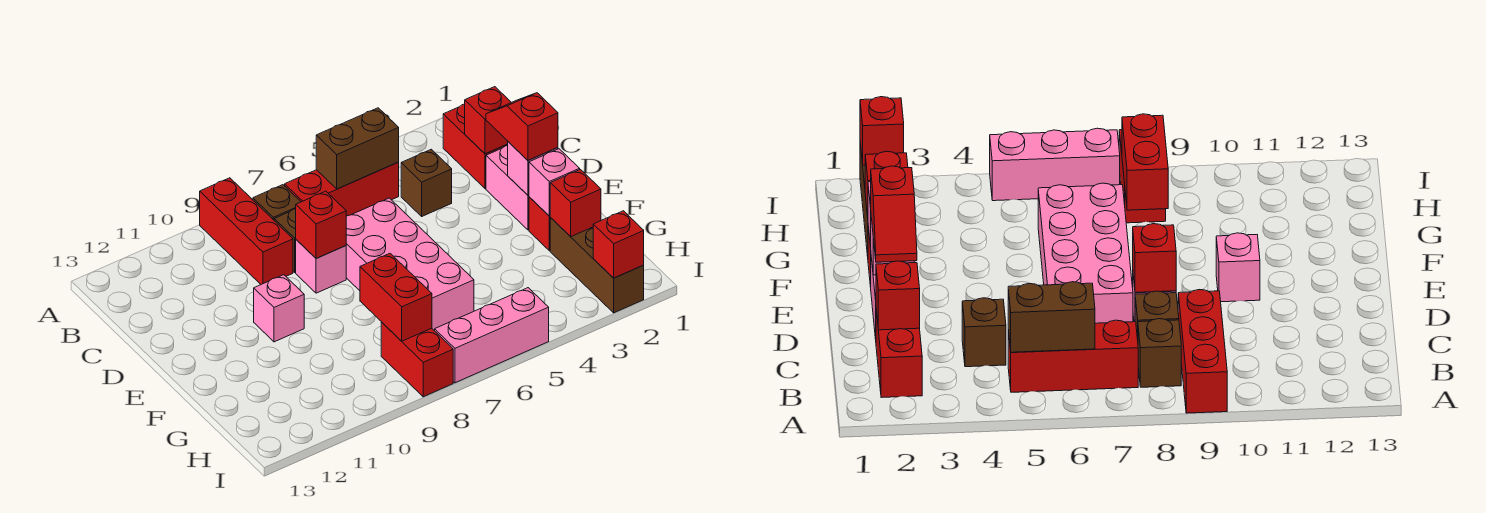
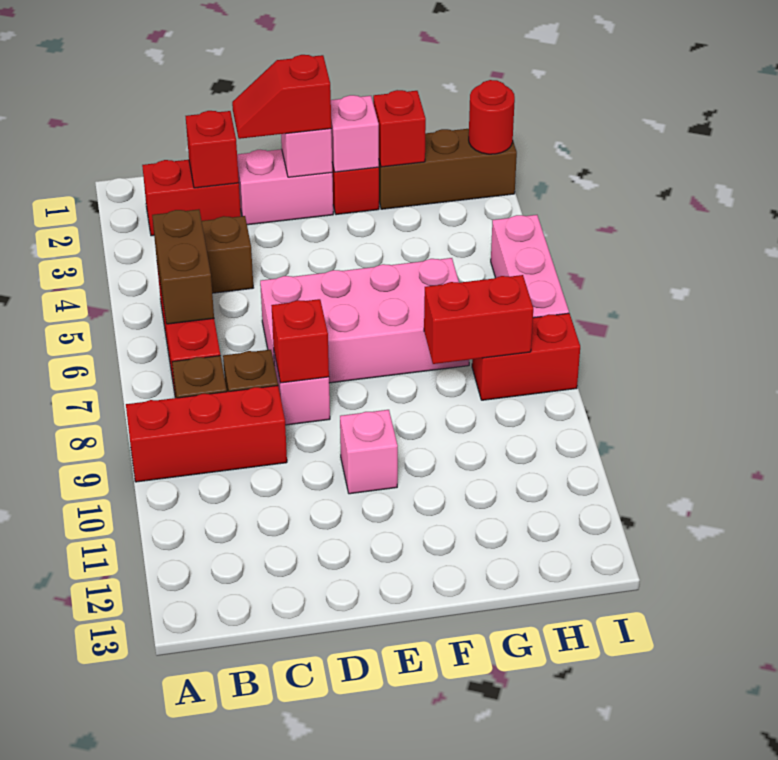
red 1x1 brick [593,211,644,278] -> red 1x1 round brick [469,80,515,154]

